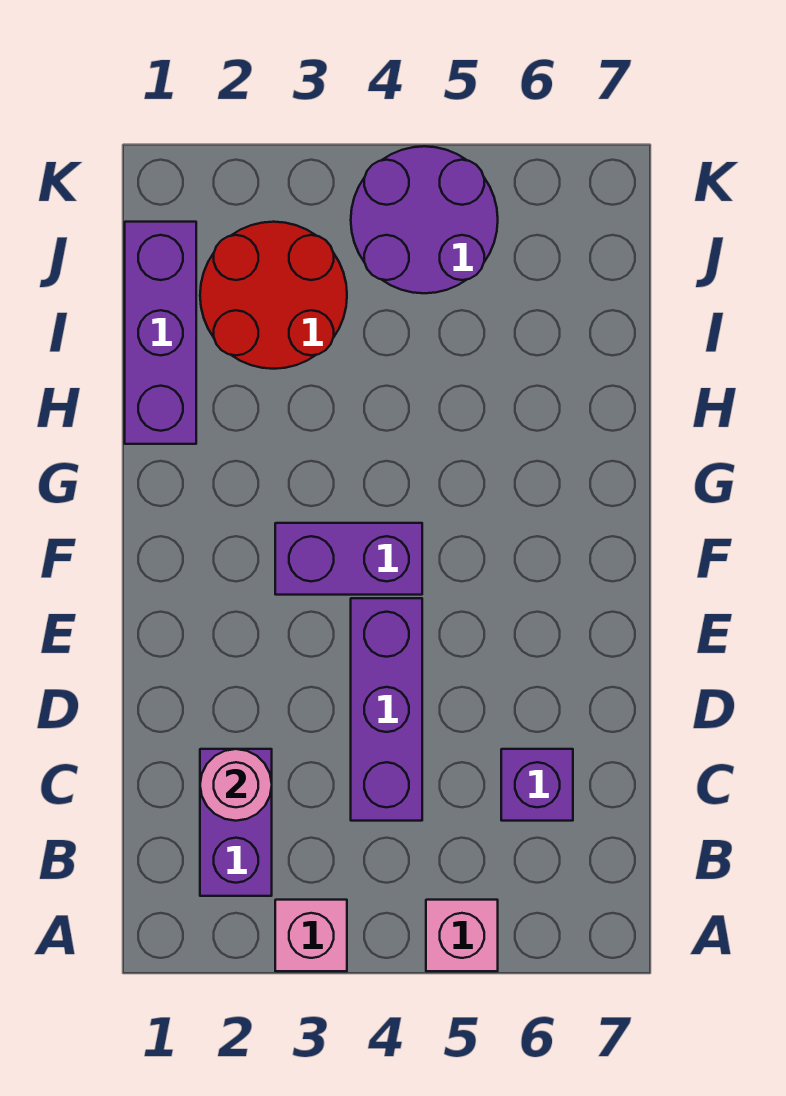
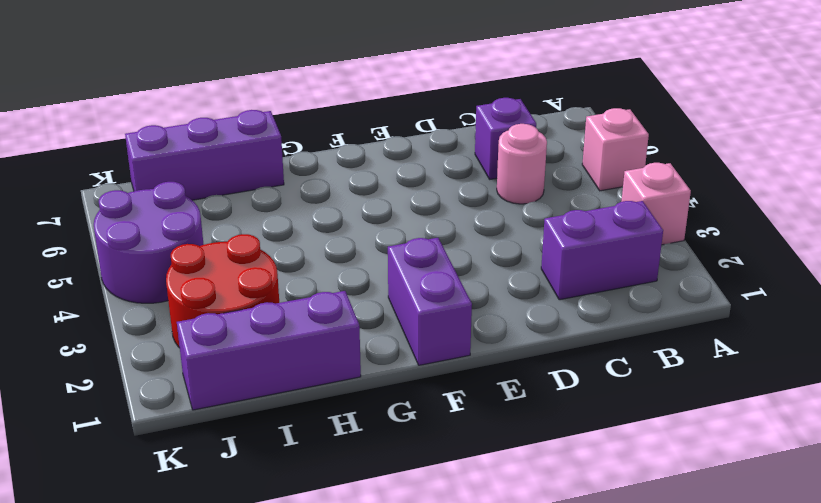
pink 1x1 round brick [200,749,272,821] -> pink 1x1 round brick moved to [497,124,547,204]
purple 1x3 brick [351,598,422,821] -> purple 1x3 brick moved to [125,110,284,200]
purple 1x2 brick [275,523,422,595] -> purple 1x2 brick moved to [388,238,472,365]

